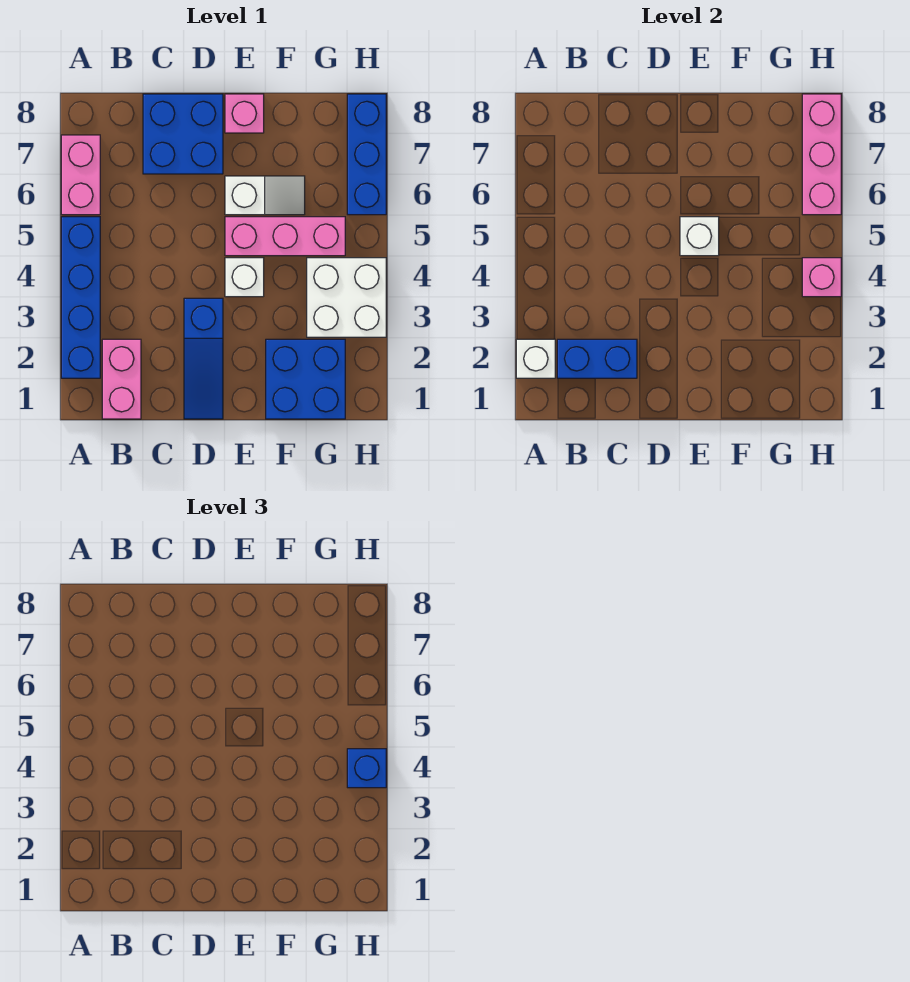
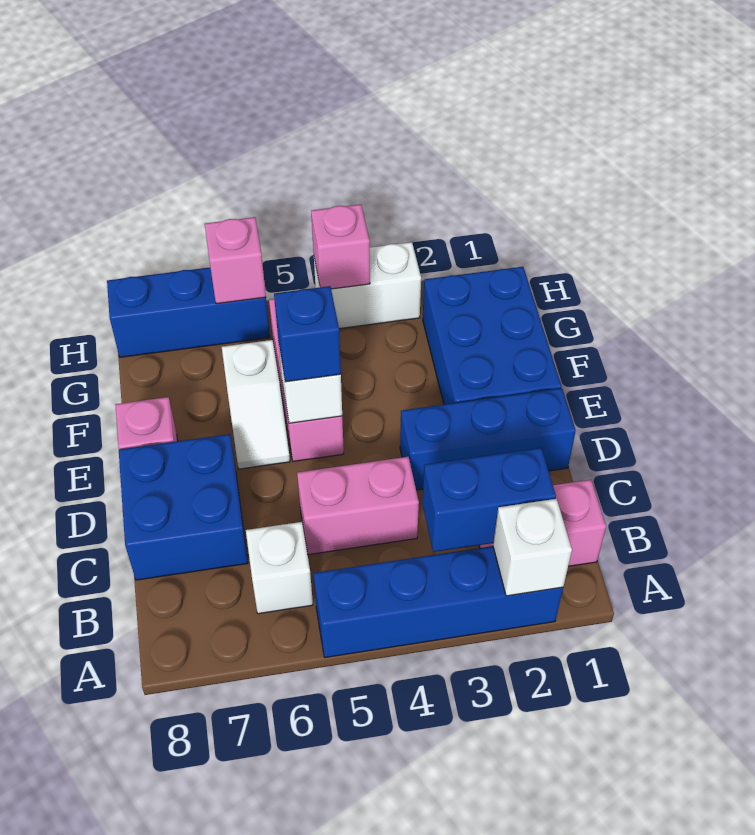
pink 1x2 brick [61,135,100,215] -> pink 1x2 brick moved to [297,457,419,555]
blue 1x2 brick [557,339,637,378] -> blue 1x2 brick turned to [422,448,556,552]
blue 1x3 slope [184,298,223,419] -> blue 1x3 brick [400,388,576,490]
white 1x1 brick [225,258,264,297] -> white 1x1 brick moved to [246,522,313,614]
white 1x2 slope [225,176,305,215] -> white 1x2 slope turned to [222,340,290,469]
blue 2x2 brick [266,339,345,419] -> blue 2x3 brick [423,267,561,404]
white 2x2 brick [307,258,386,337] -> white 1x2 brick [314,242,421,329]
blue 1x1 brick [347,749,386,788] -> blue 1x1 brick moved to [274,286,341,382]
pink 1x3 brick [802,94,841,215] -> pink 1x1 brick [205,217,266,304]

